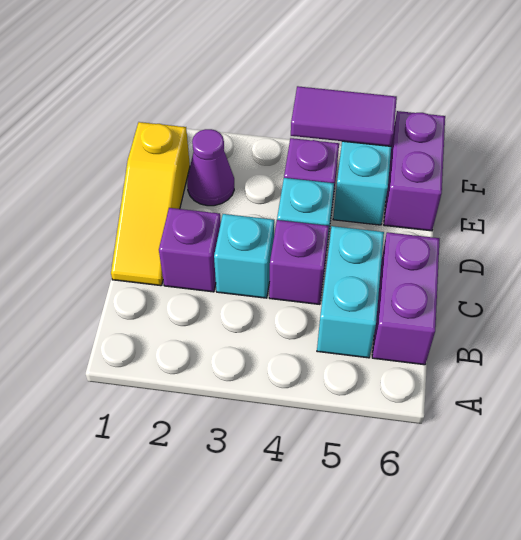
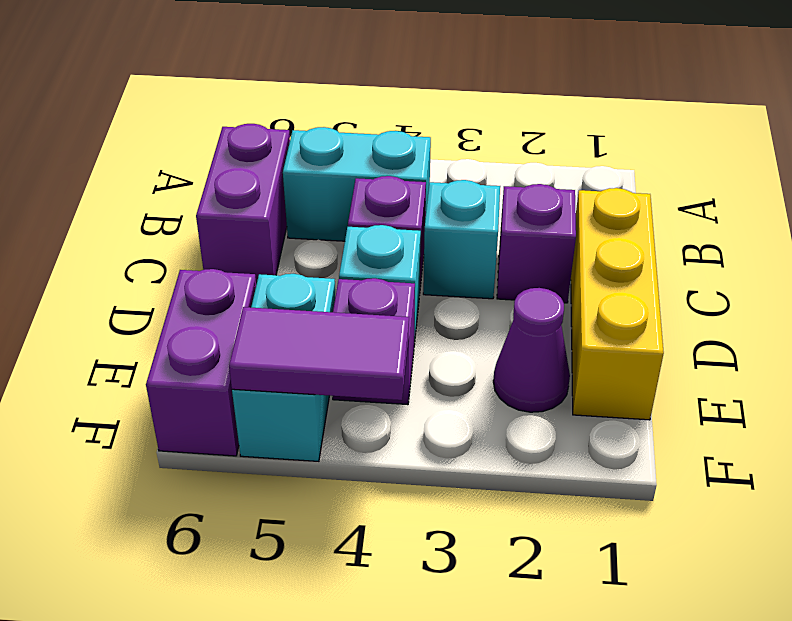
cyan 1x2 brick [317,226,384,358] -> cyan 1x2 brick turned to [283,127,431,241]
yellow 1x3 slope [111,122,190,286] -> yellow 1x3 brick [571,188,664,420]

